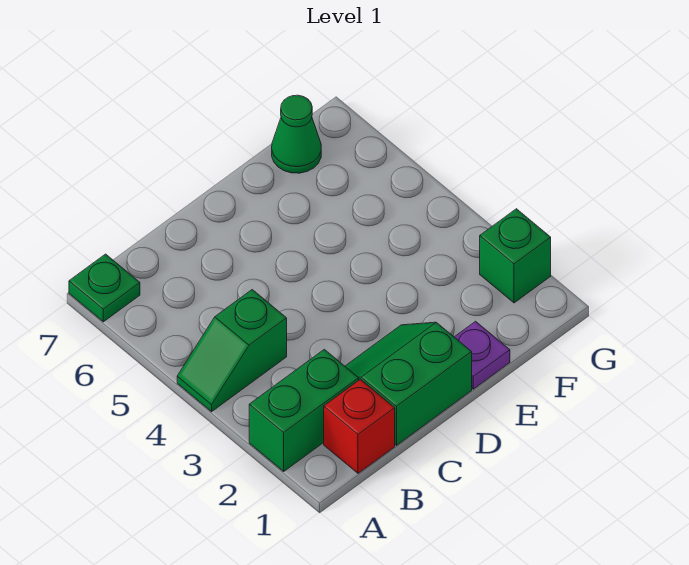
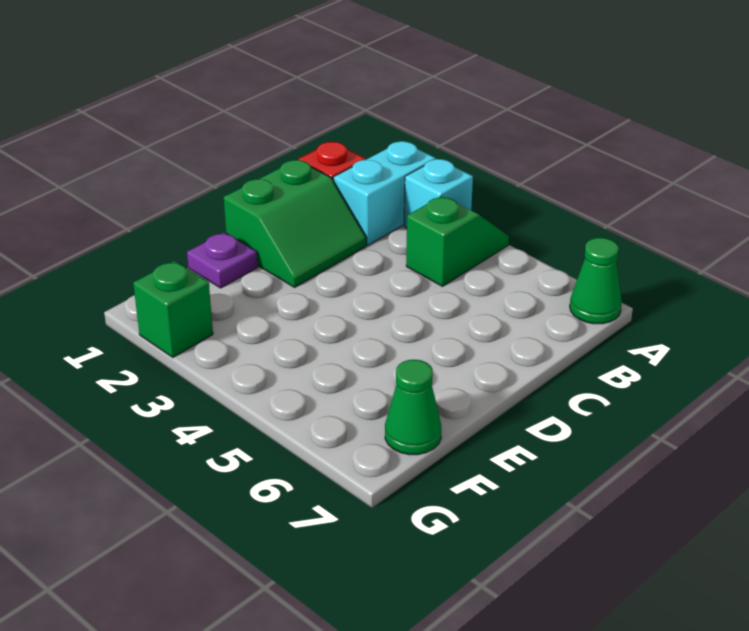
green 1x2 brick [249,349,359,471] -> cyan 1x2 brick [333,141,436,245]
none -> cyan 1x1 brick [404,159,473,228]
green 1x1 plate [69,254,140,322] -> green 1x1 cone [570,238,622,324]

